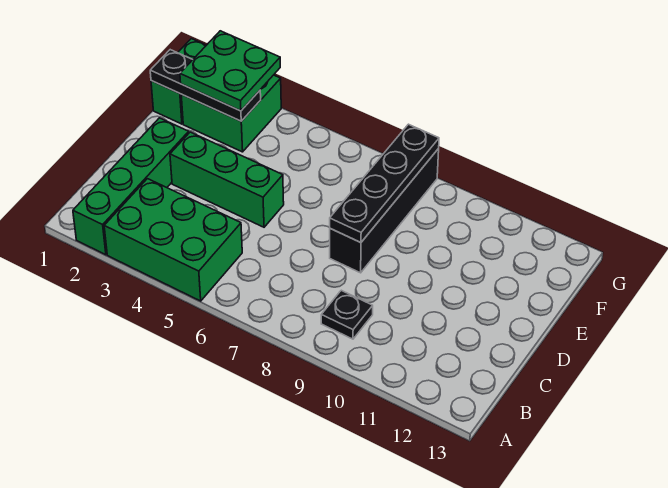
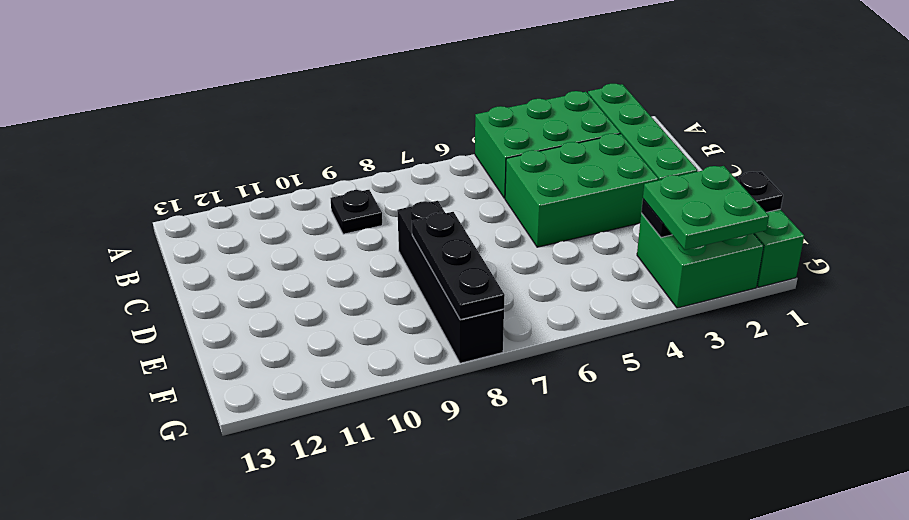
green 1x3 brick [170,132,284,227] -> green 2x3 brick [505,134,658,247]
black 1x4 plate [330,124,439,243] -> black 1x3 plate [412,212,505,320]

